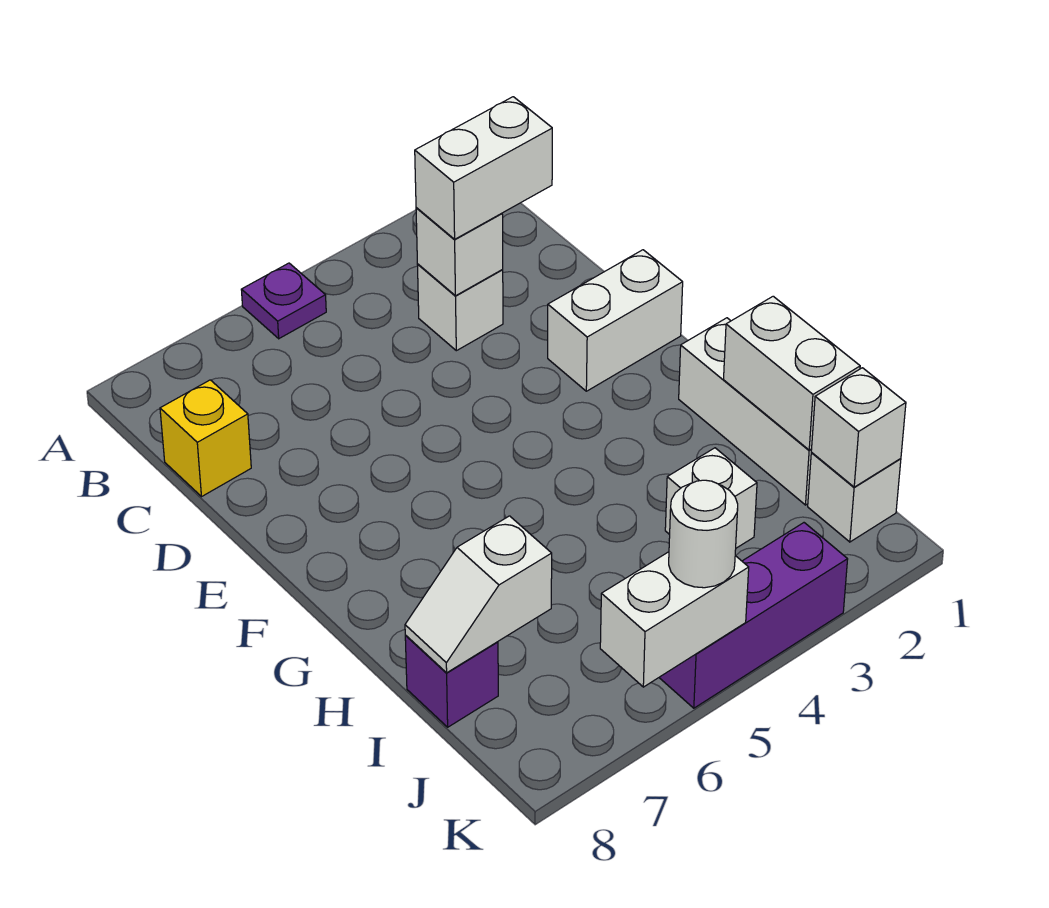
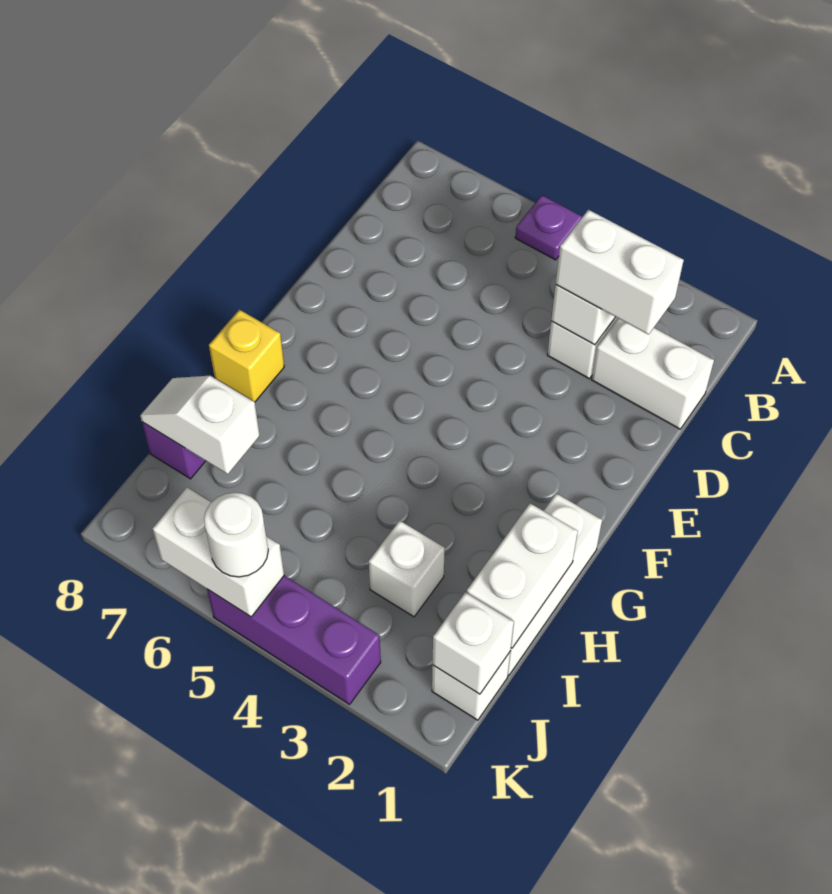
yellow 1x1 brick [160,380,251,496] -> yellow 1x1 brick moved to [209,310,284,402]
white 1x2 brick [548,250,683,391] -> white 1x2 brick moved to [592,318,714,429]

